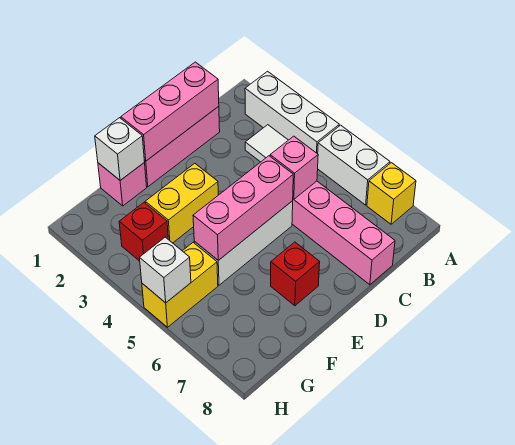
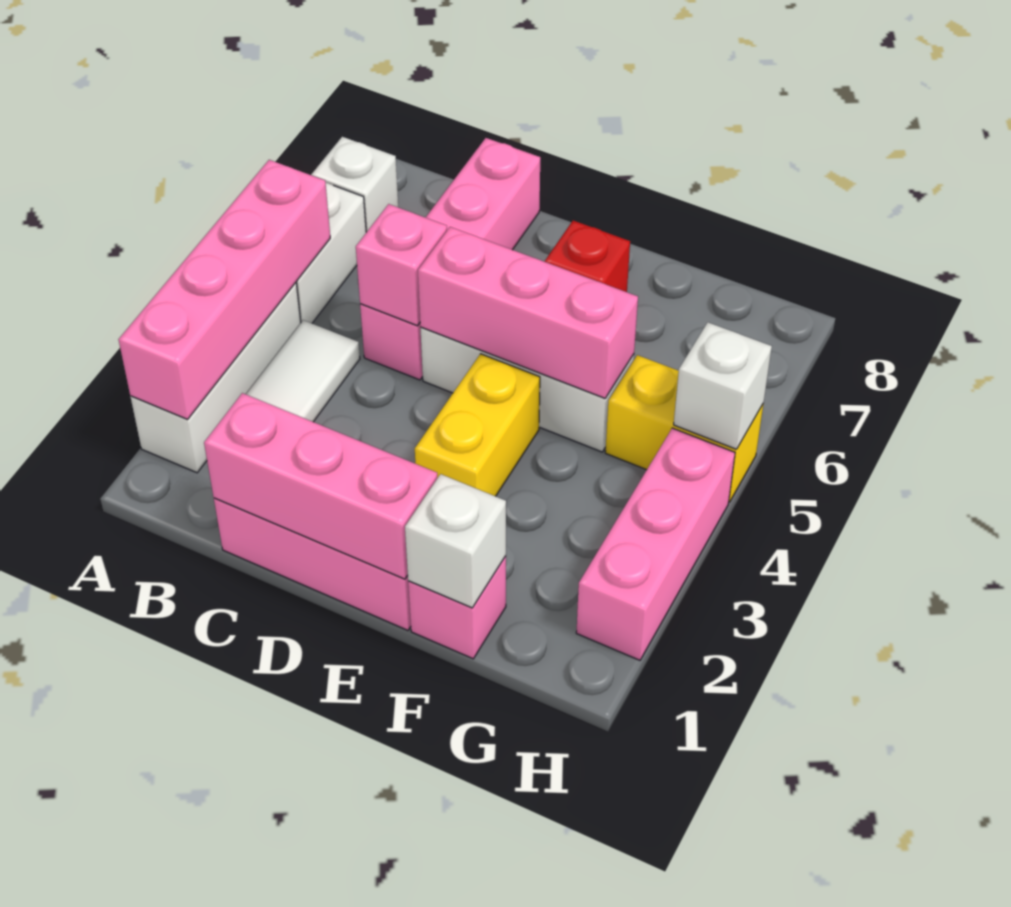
none -> pink 1x4 brick [118,160,330,419]
yellow 1x1 brick [367,163,416,224] -> white 1x1 brick [311,137,398,232]
yellow 1x2 brick [145,163,218,243] -> yellow 1x2 brick turned to [415,354,540,496]
red 1x1 brick [119,203,168,261] -> none
none -> pink 1x3 brick [576,428,735,660]

